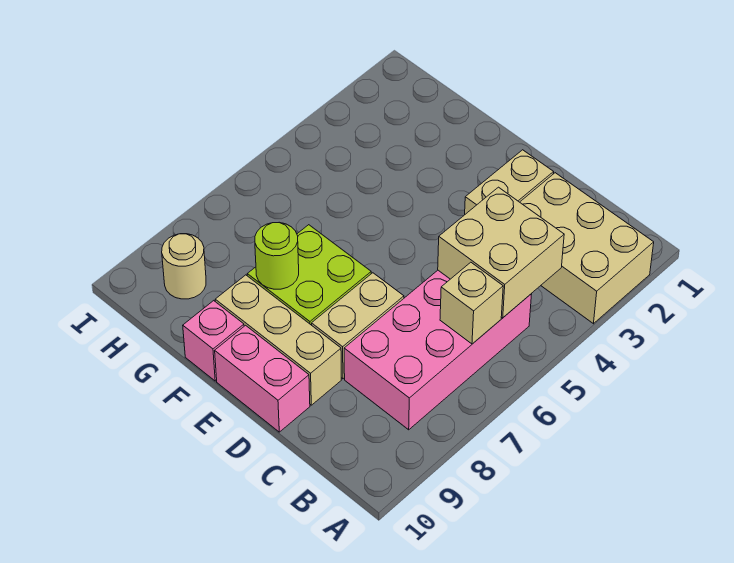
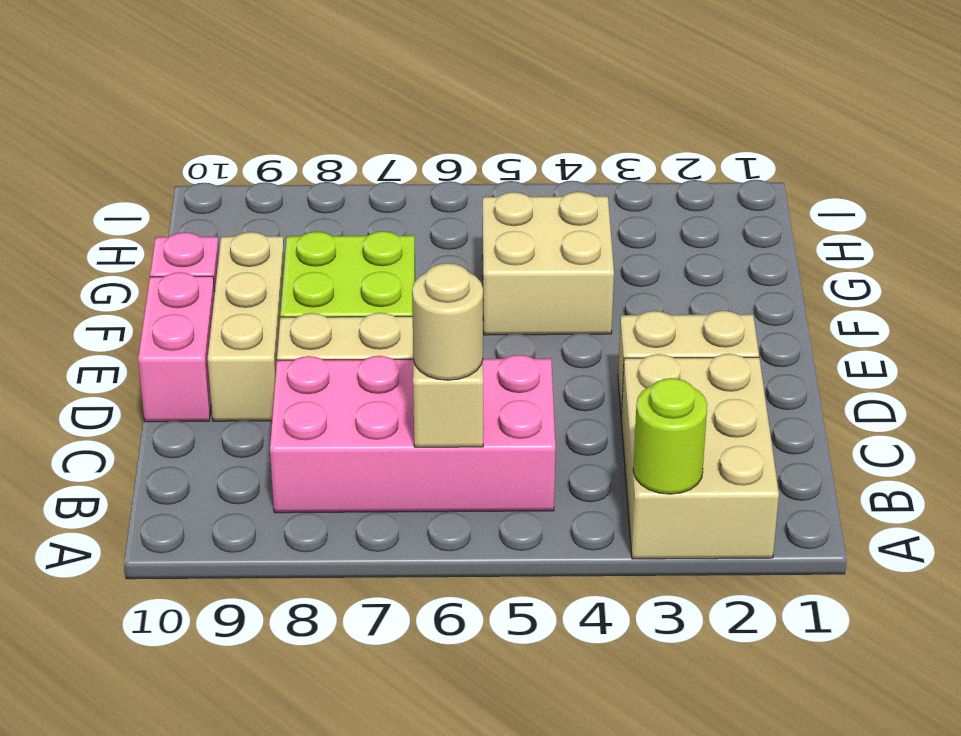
tan 2x2 brick [438,187,564,318] -> tan 2x2 brick moved to [482,192,614,335]
lime 1x1 round brick [255,223,299,289] -> lime 1x1 round brick moved to [633,378,707,494]
tan 1x1 round brick [162,234,206,299] -> tan 1x1 round brick moved to [412,263,483,380]

